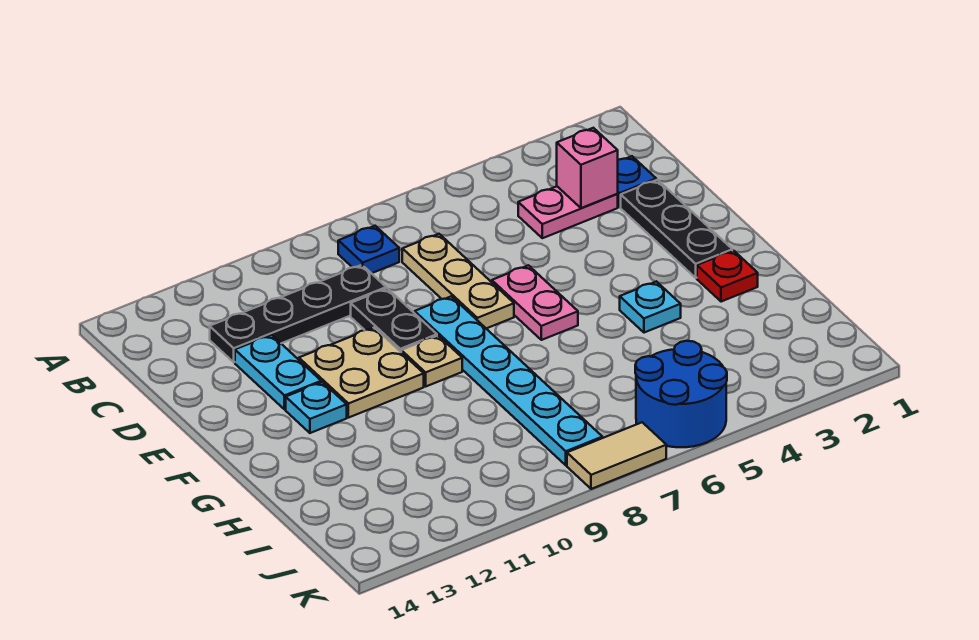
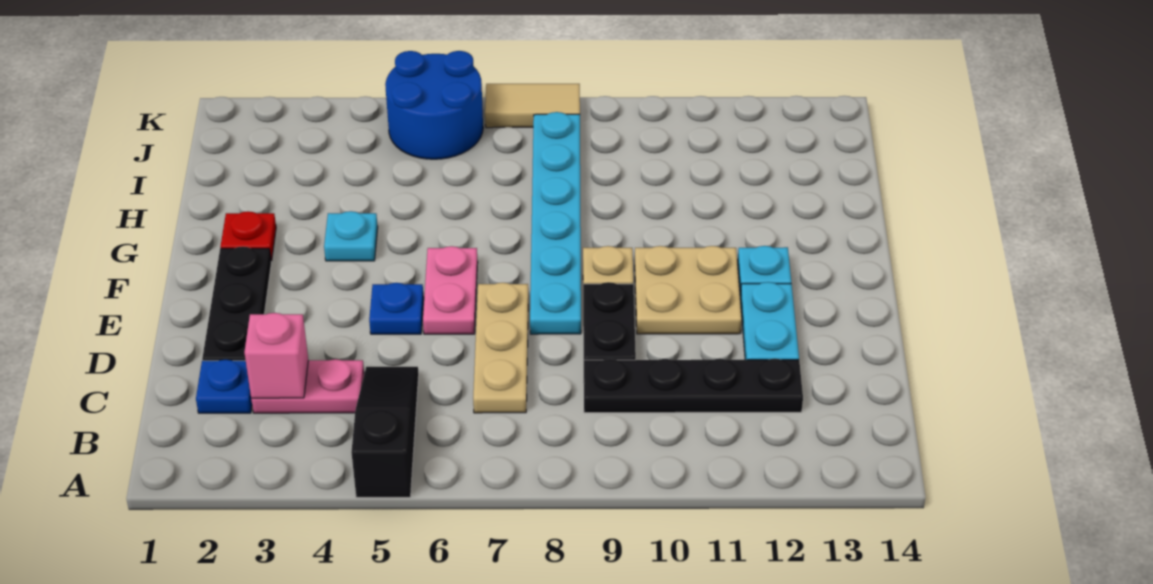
none -> black 1x3 slope [351,367,419,497]
blue 1x1 plate [338,226,399,273] -> blue 1x1 plate moved to [369,283,424,334]

